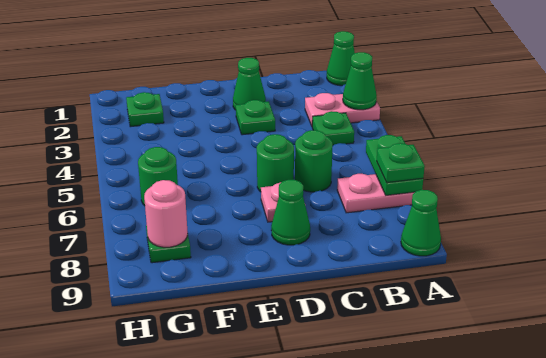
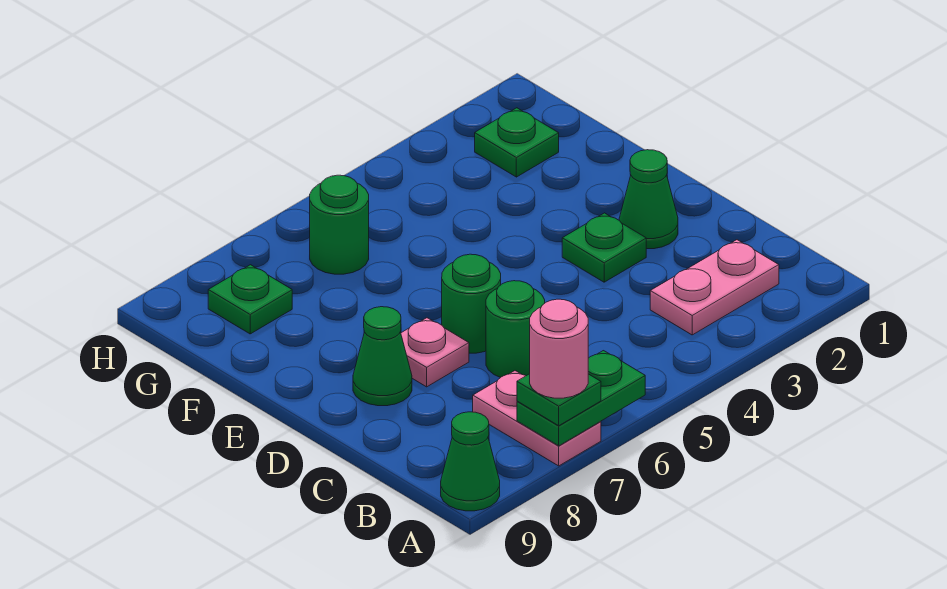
green 1x1 cone [327,31,355,86] -> none
pink 1x2 plate [305,93,380,126] -> pink 1x2 plate turned to [650,240,779,335]
green 1x1 cone [343,52,377,110] -> none
green 1x1 plate [312,111,354,145] -> none
pink 1x1 round brick [144,180,188,247] -> pink 1x1 round brick moved to [530,299,588,398]

